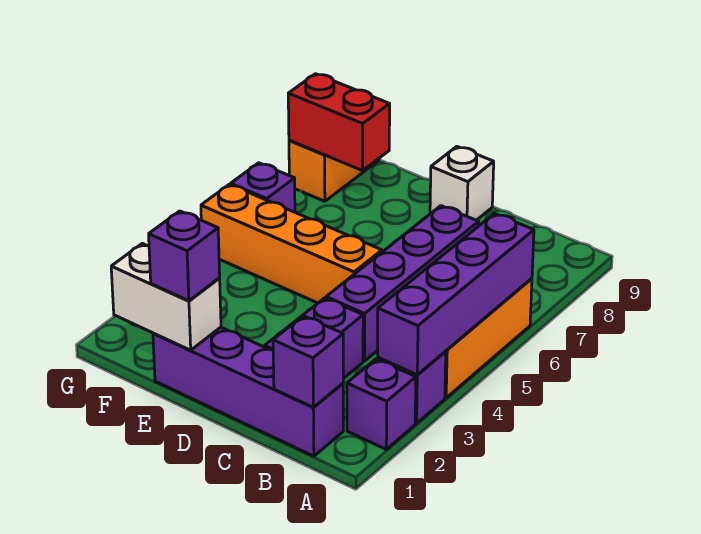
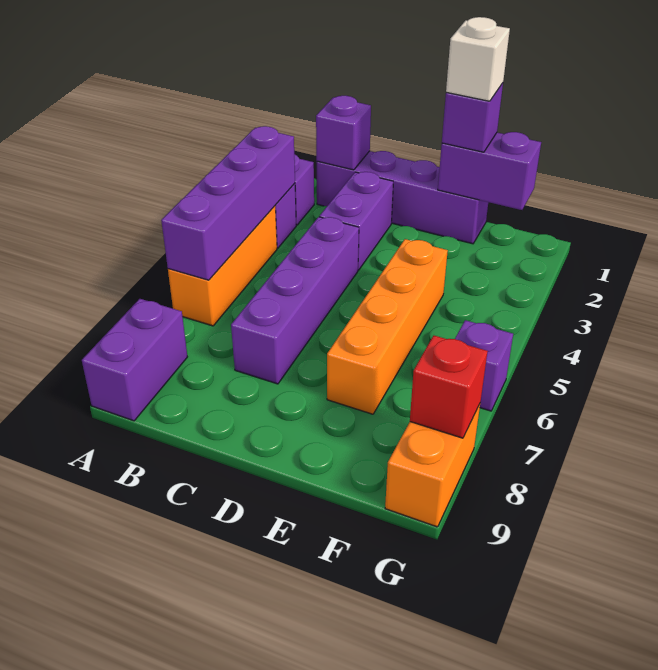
none -> purple 1x2 brick [82,299,187,421]
orange 1x4 brick [201,184,382,303] -> orange 1x4 brick turned to [327,239,448,414]
white 1x1 brick [430,147,494,220] -> white 1x1 brick moved to [446,17,510,101]
white 1x2 brick [111,244,221,350] -> purple 1x2 brick [438,132,541,210]
red 1x2 brick [288,74,390,171] -> red 1x1 brick [410,336,488,438]

